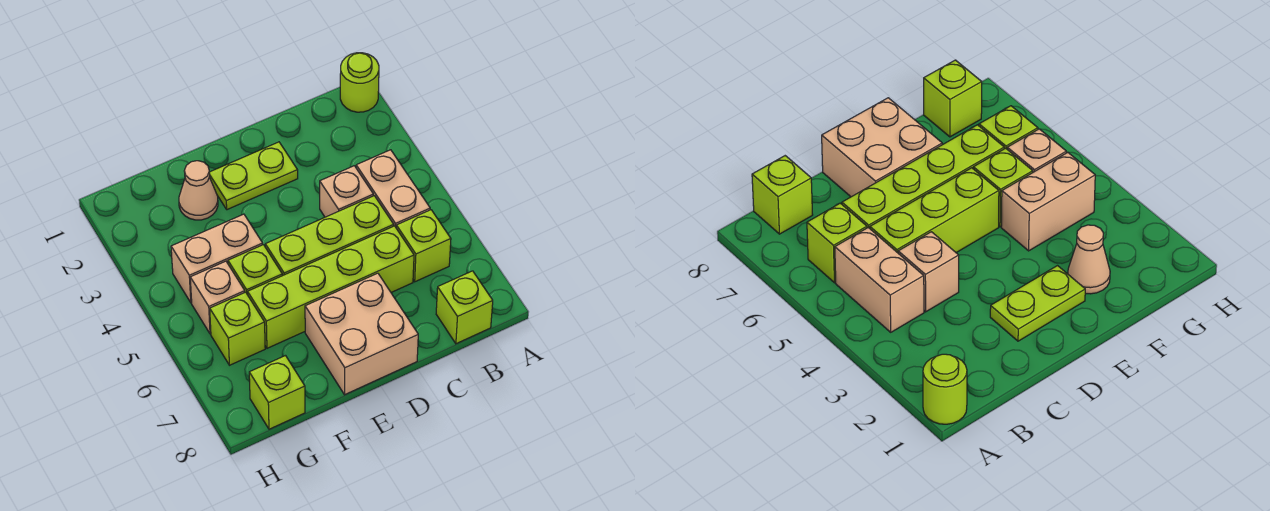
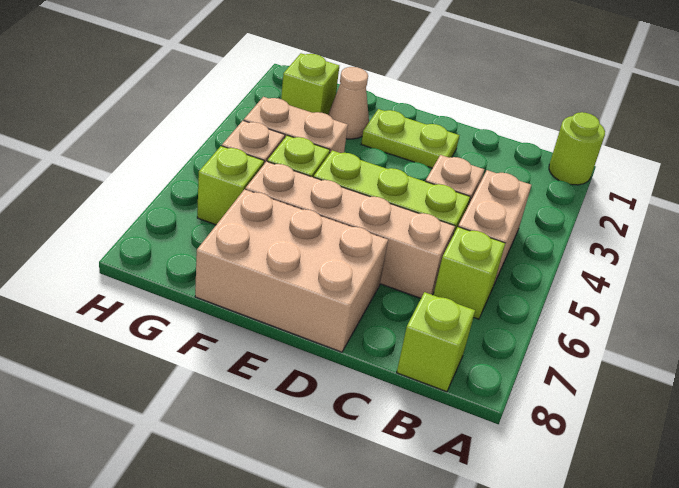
lime 1x4 brick [248,226,414,348] -> tan 1x4 brick [245,162,455,298]
tan 2x2 brick [305,273,418,395] -> tan 2x3 brick [195,189,388,352]
lime 1x1 brick [249,356,305,429] -> lime 1x1 brick moved to [281,53,339,115]

